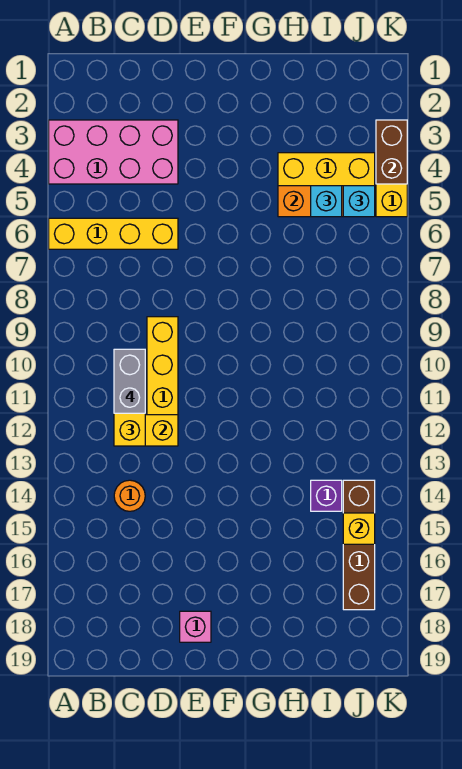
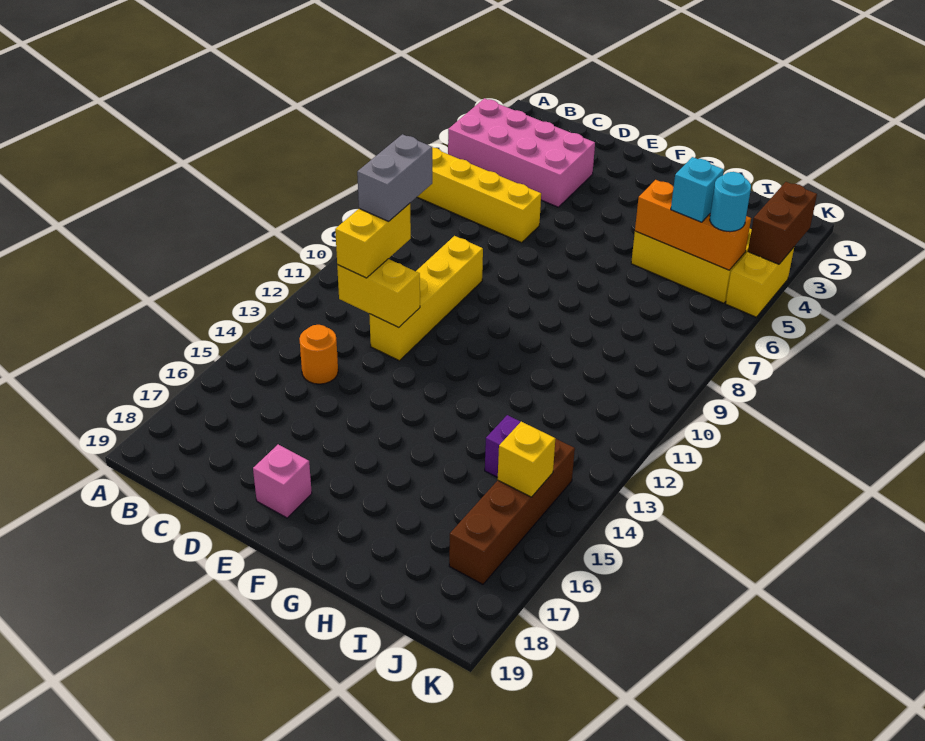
cyan 1x1 brick [343,186,375,217] -> cyan 1x1 round brick [710,172,751,232]

